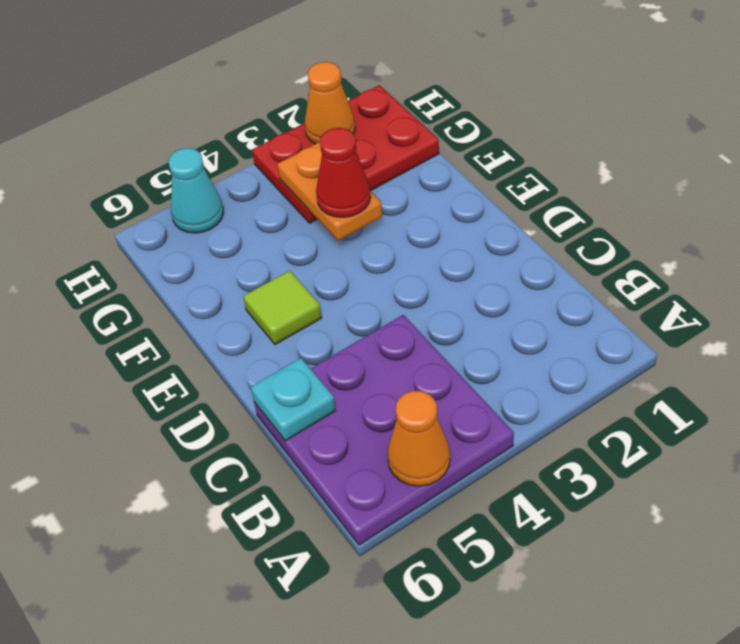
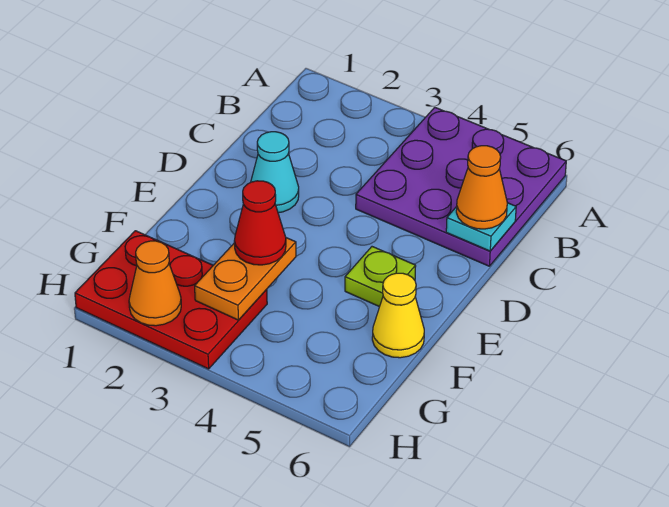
orange 1x1 cone [387,391,450,486] -> orange 1x1 cone moved to [456,146,507,229]
lime 1x1 tile [243,271,322,345] -> lime 1x1 plate [345,247,416,307]
none -> yellow 1x1 cone [372,273,424,358]
cyan 1x1 cone [168,148,223,233] -> cyan 1x1 cone moved to [251,132,299,213]

